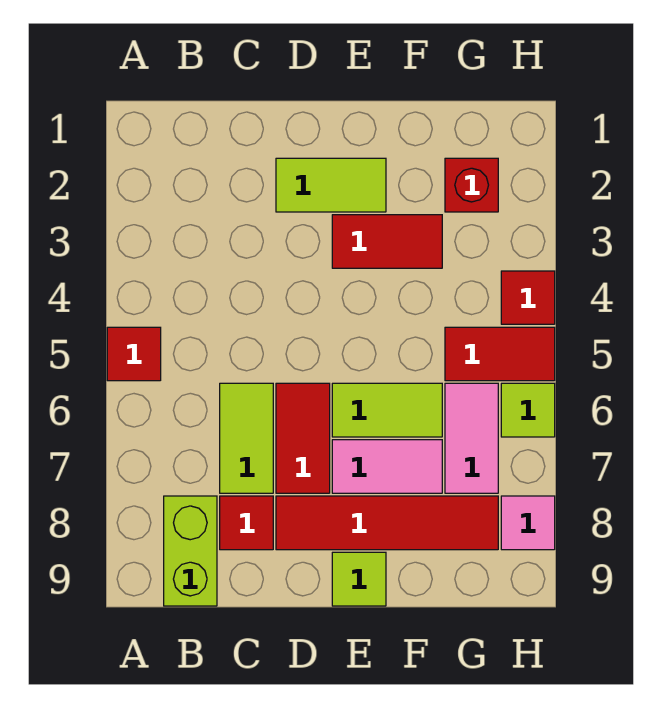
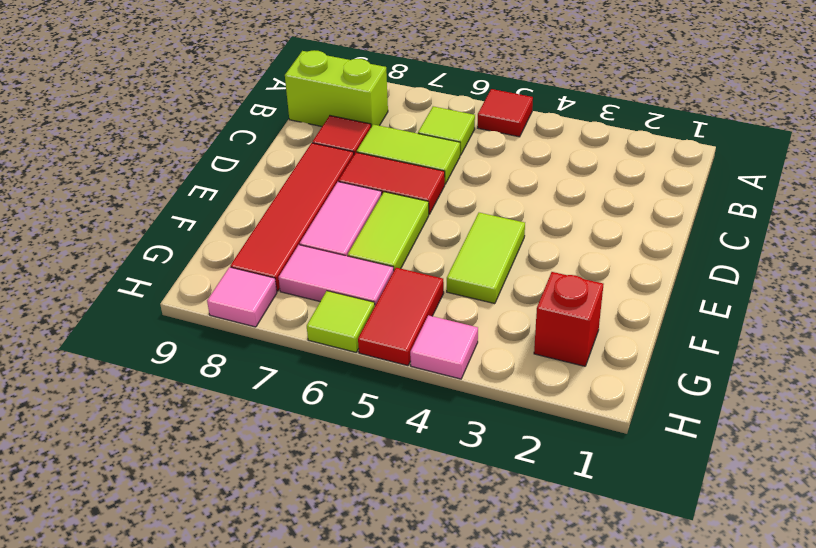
lime 1x2 tile [276,158,386,212] -> lime 1x2 tile moved to [447,213,525,304]
red 1x2 tile [332,215,442,268] -> none
lime 1x1 tile [332,552,386,606] -> lime 1x1 tile moved to [418,106,475,155]
red 1x1 tile [501,271,555,324] -> pink 1x1 tile [410,315,478,379]

